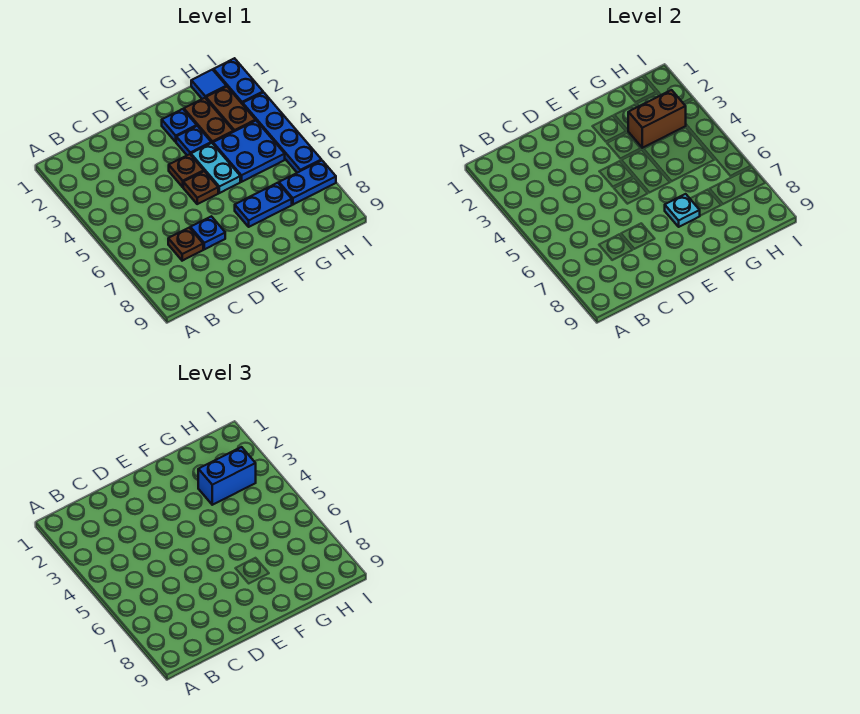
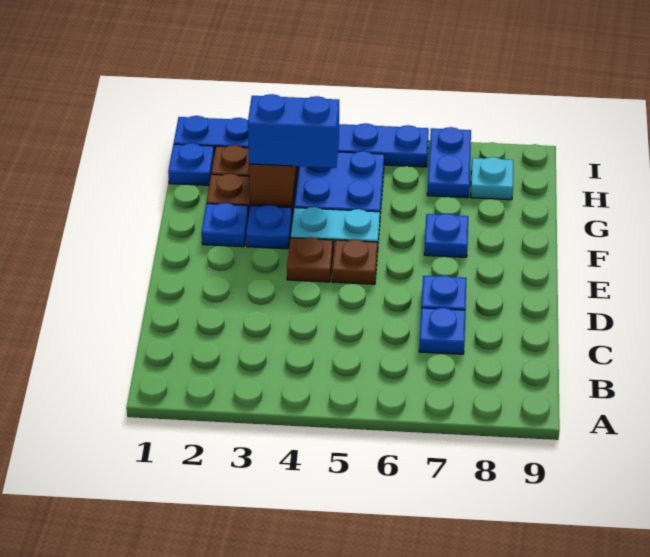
brown 1x1 plate [168,228,203,261] -> blue 1x1 plate [419,308,465,354]
blue 1x2 plate [235,183,292,227] -> blue 1x1 plate [424,213,468,257]
cyan 1x1 plate [665,194,700,227] -> cyan 1x1 plate moved to [471,157,513,200]
blue 1x2 brick [198,447,256,505] -> blue 1x2 brick turned to [248,94,339,168]
blue 1x1 tile [191,70,226,99] -> blue 1x1 plate [168,143,214,185]

